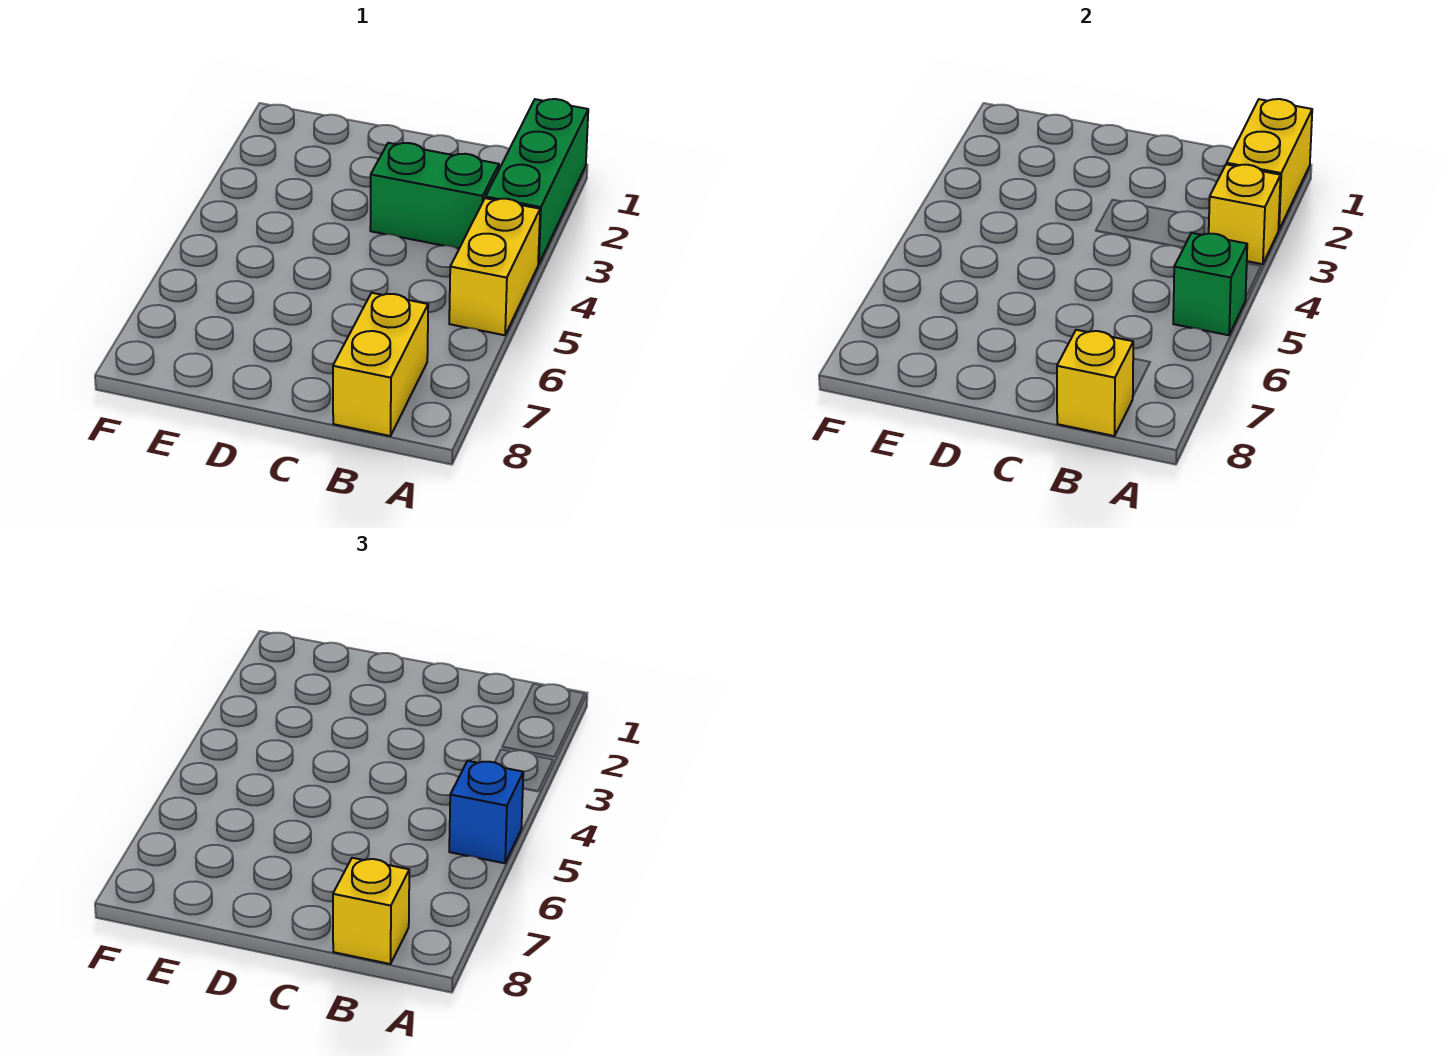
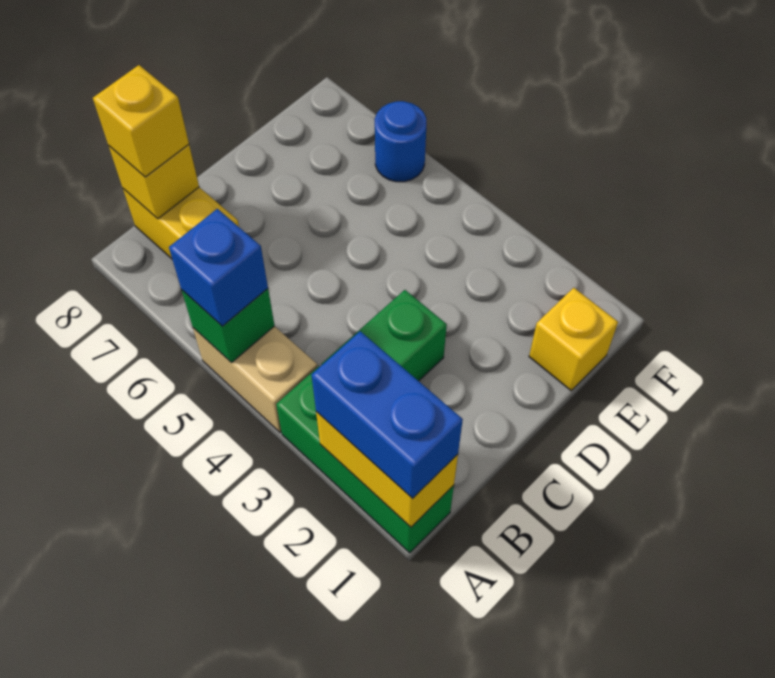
none -> blue 1x2 brick [312,331,463,499]
yellow 1x1 brick [1209,164,1281,264] -> yellow 1x1 brick moved to [529,288,618,391]
yellow 1x2 brick [449,198,540,335] -> tan 1x2 brick [193,326,317,433]
none -> blue 1x1 round brick [375,101,427,182]

